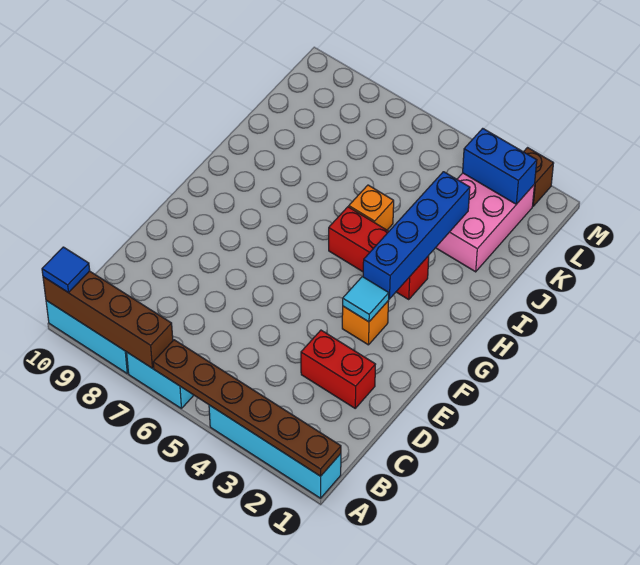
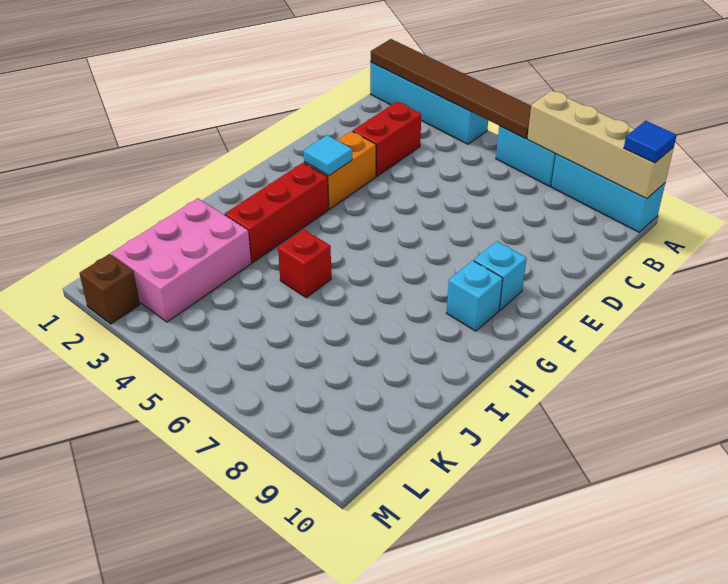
brown 1x6 plate [153,340,341,476] -> brown 1x6 tile [370,39,531,139]
brown 1x4 brick [43,271,173,368] -> tan 1x4 brick [527,90,674,199]
red 1x2 brick [301,330,376,408] -> red 1x2 brick turned to [353,102,422,176]
orange 1x1 brick [342,301,389,345] -> orange 1x2 brick [304,131,376,209]
none -> cyan 1x1 brick [474,241,527,310]
blue 1x4 brick [363,172,470,299] -> none
none -> cyan 1x1 brick [446,261,503,331]
red 1x3 brick [329,207,429,299] -> red 1x3 brick turned to [225,163,329,263]
orange 1x1 brick [349,185,394,230] -> red 1x1 brick [278,230,331,298]
blue 1x2 brick [463,128,537,204] -> none

